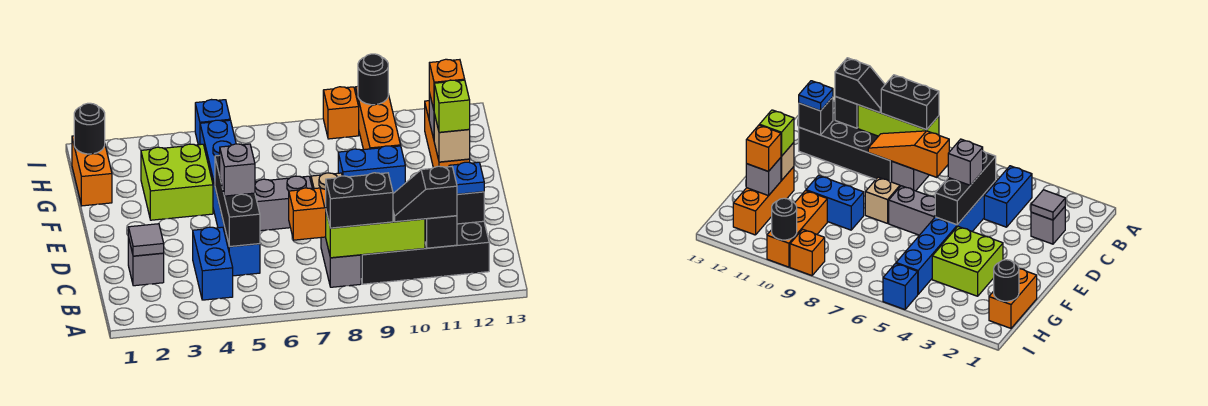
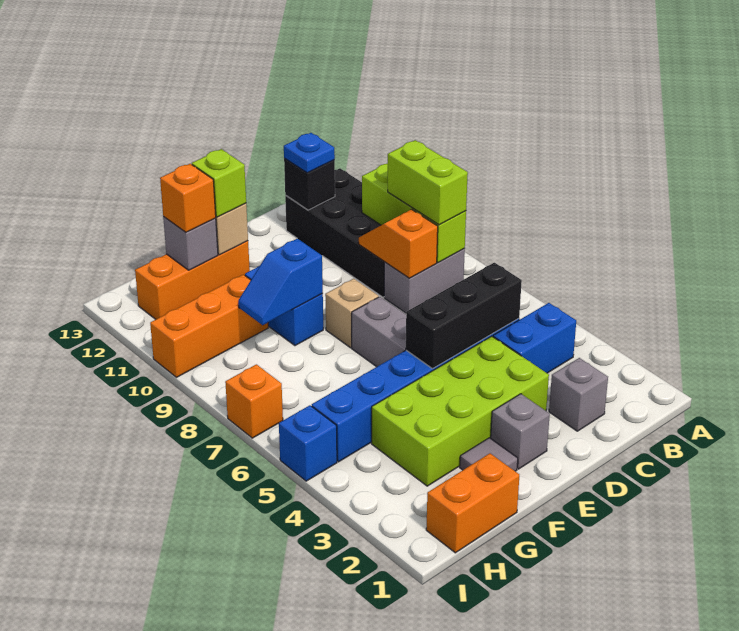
black 1x2 brick [326,173,393,228] -> lime 1x2 brick [388,140,468,225]
black 1x2 slope [393,166,457,222] -> none
black 1x1 brick [425,216,457,248] -> none
grey 1x1 tile [128,224,164,256] -> grey 1x1 tile moved to [460,438,518,471]
orange 1x3 slope [289,188,326,240] -> orange 1x2 slope [359,209,438,278]
grey 1x1 brick [220,144,255,196] -> grey 1x1 brick moved to [491,394,550,469]
lime 2x2 brick [141,144,213,220] -> lime 2x4 brick [372,336,549,486]
none -> blue 1x2 slope [238,239,323,325]
black 1x1 round brick [74,103,105,154] -> none
orange 1x1 brick [323,87,359,139] -> orange 1x1 brick moved to [225,364,283,438]
black 1x1 round brick [358,54,388,105] -> none

